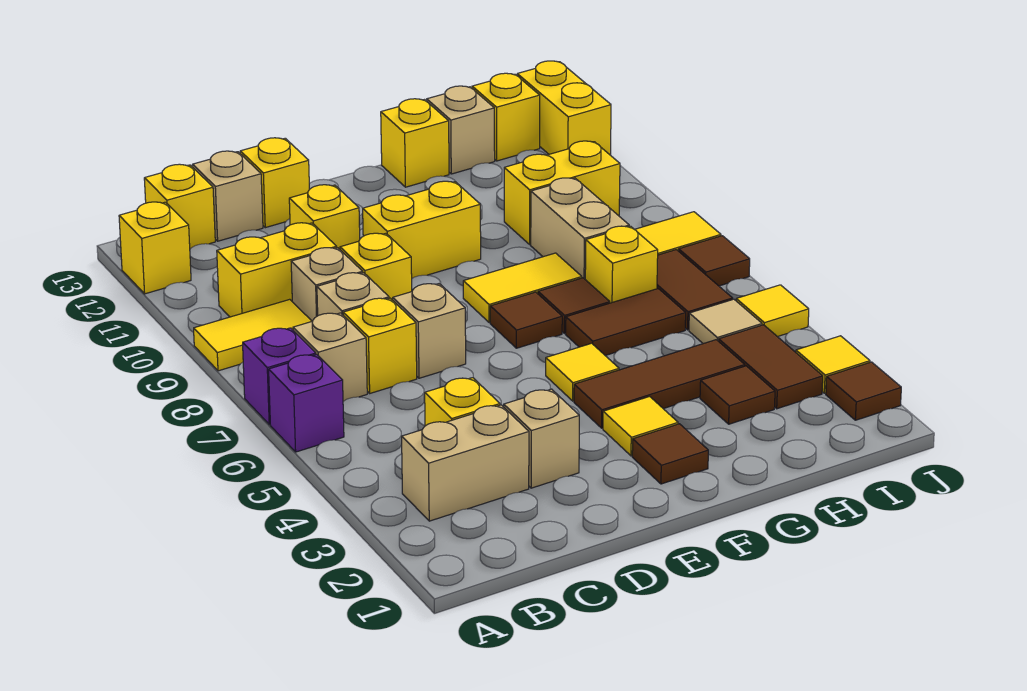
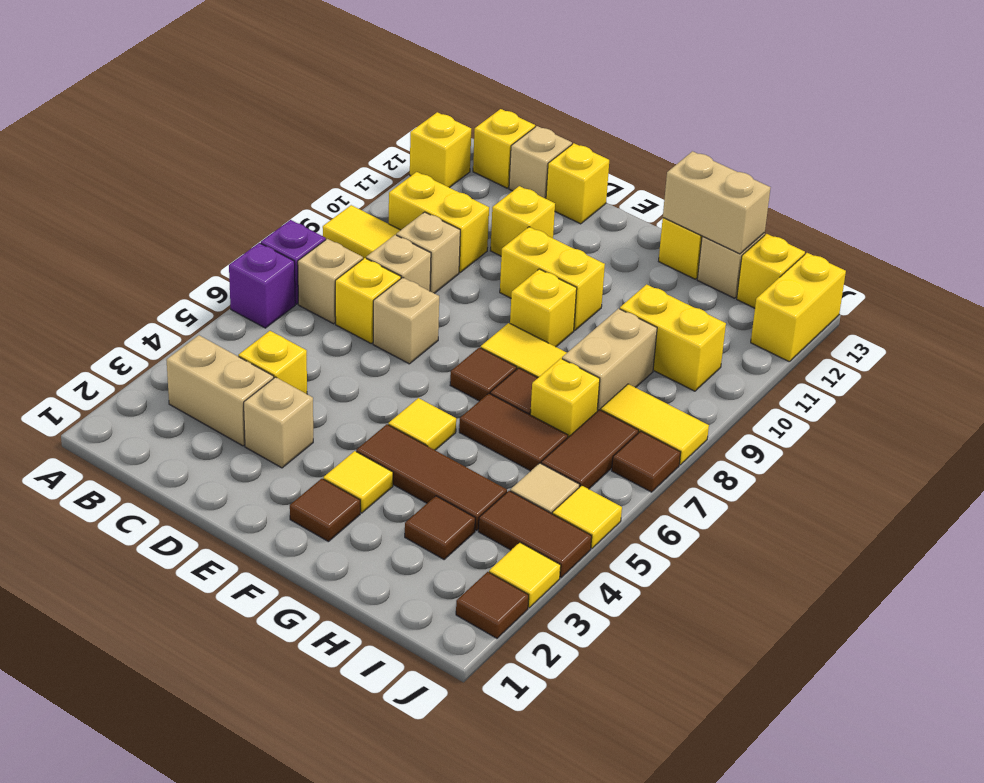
yellow 1x1 brick [340,233,412,300] -> yellow 1x1 brick moved to [510,269,577,347]
none -> tan 1x2 brick [663,151,770,254]
brown 1x2 tile [719,325,823,409] -> brown 1x2 tile turned to [478,491,592,578]

